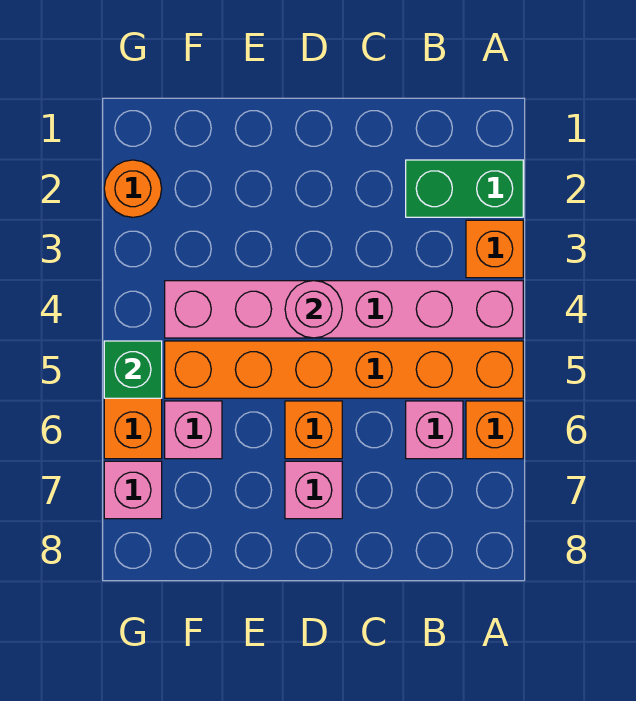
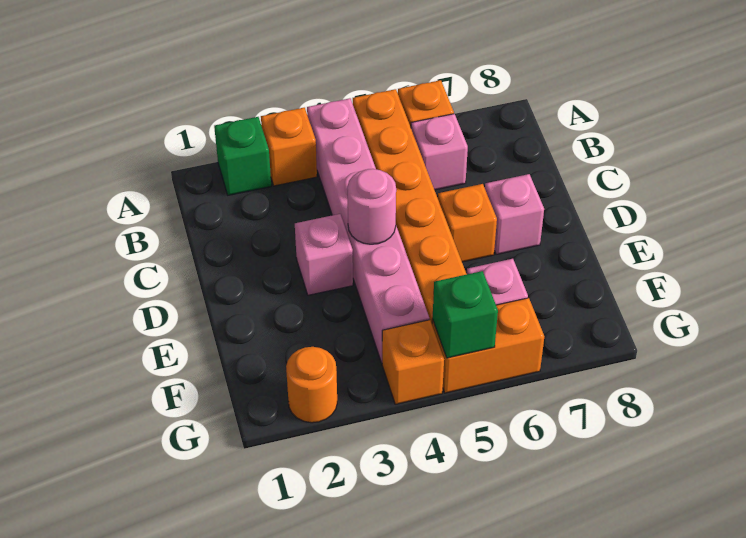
green 1x2 brick [406,160,523,217] -> green 1x1 brick [214,117,271,195]
none -> orange 1x1 brick [382,320,444,404]
pink 1x1 brick [104,461,162,519] -> pink 1x1 brick moved to [295,214,353,295]

